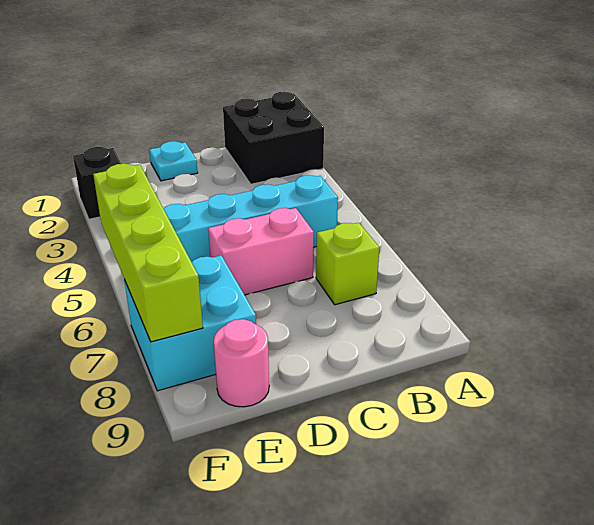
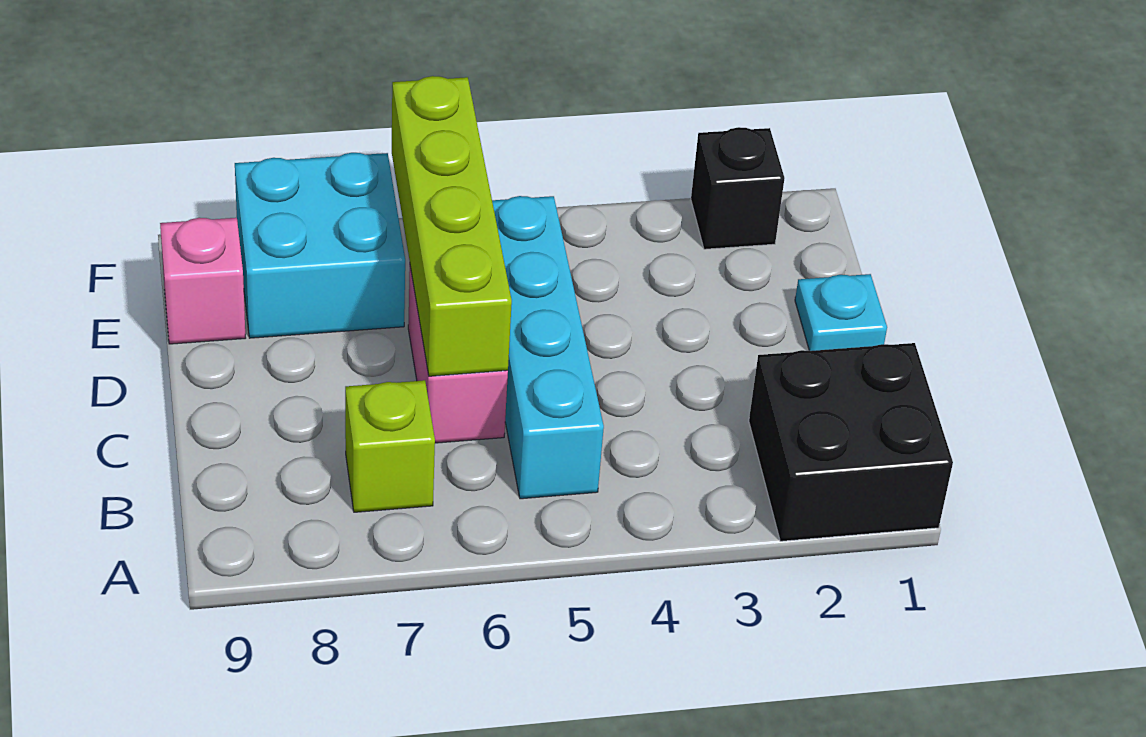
pink 1x1 round brick [214,319,269,407] -> pink 1x1 brick [160,218,246,344]
lime 1x4 brick [93,164,203,342] -> lime 1x4 brick turned to [392,76,512,376]

